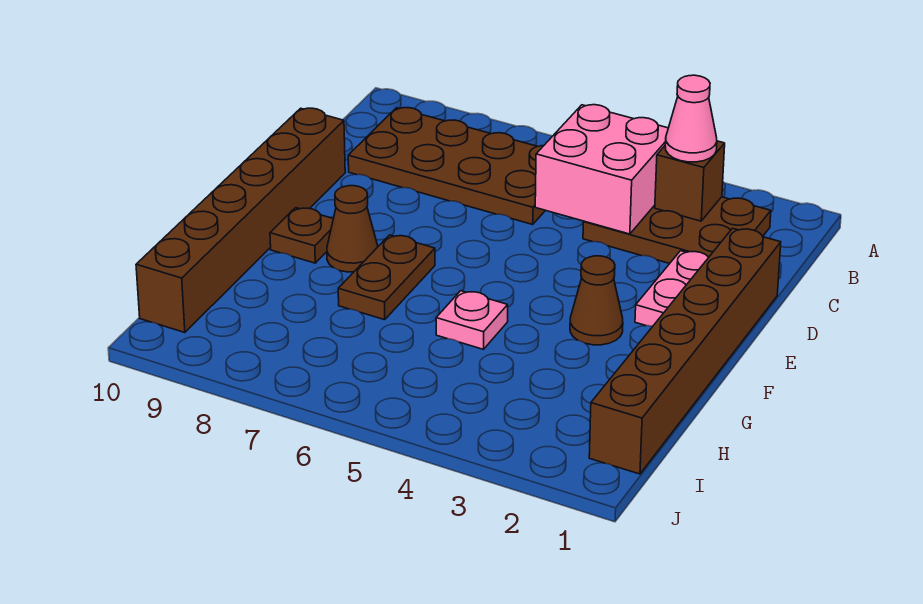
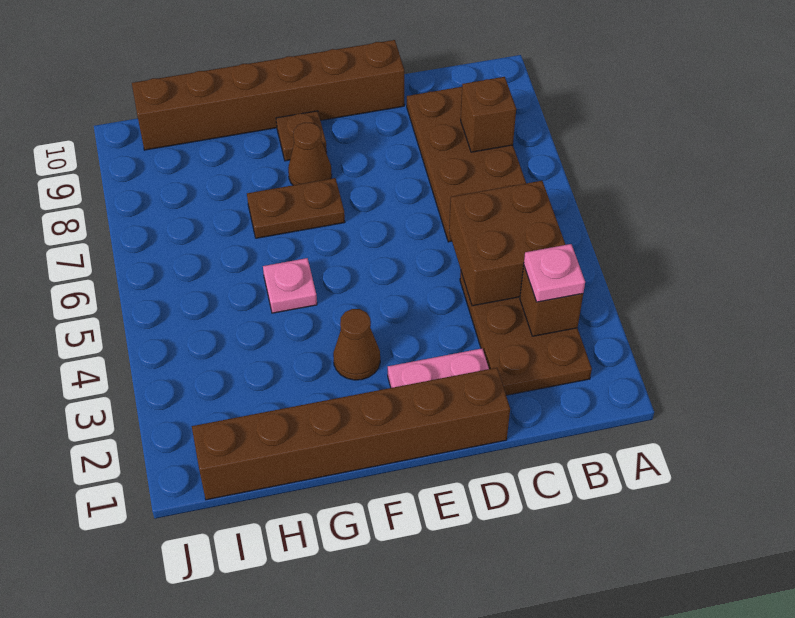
pink 1x1 cone [665,75,717,162] -> pink 1x1 plate [524,244,585,302]
pink 2x2 brick [535,105,668,234] -> brown 2x2 brick [449,181,565,306]
none -> brown 1x1 brick [461,77,516,152]

